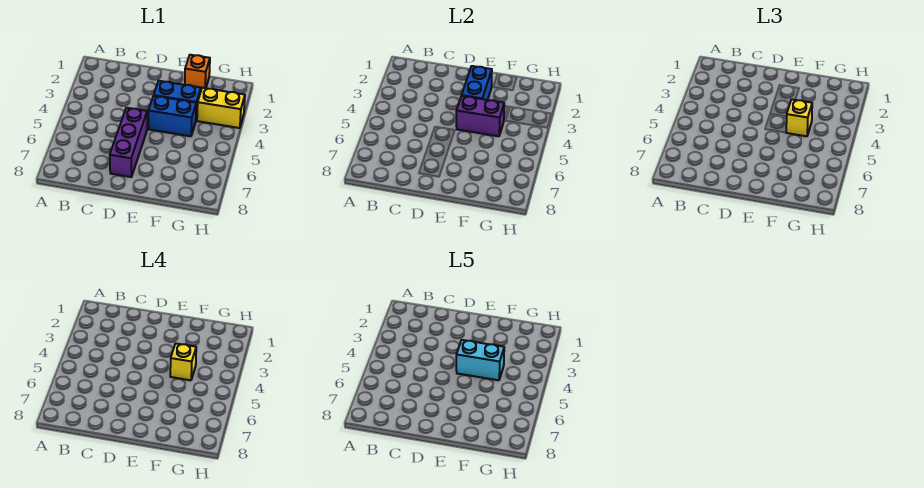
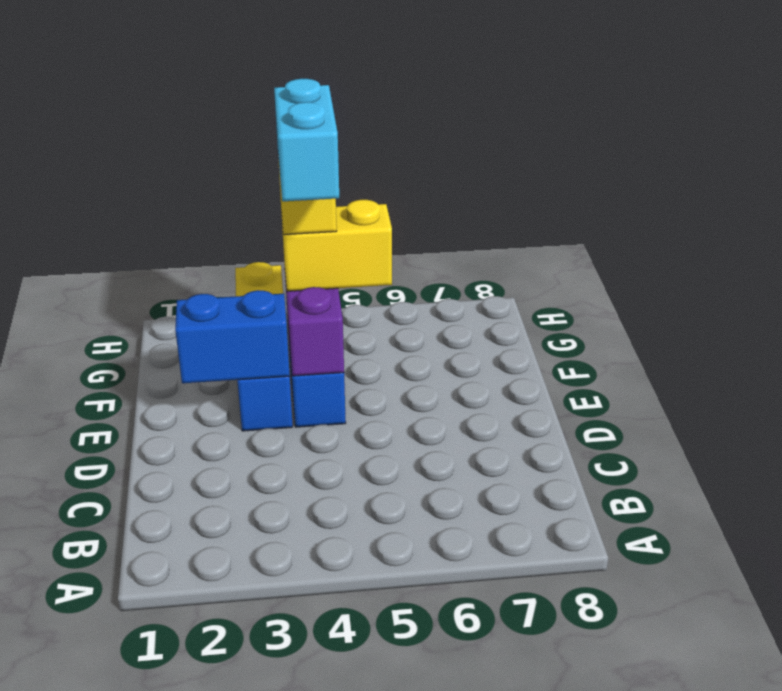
purple 1x3 brick [110,108,147,177] -> none
orange 1x1 brick [185,55,210,89] -> none
yellow 1x1 brick [786,99,812,136] -> yellow 1x2 brick [282,200,392,291]

